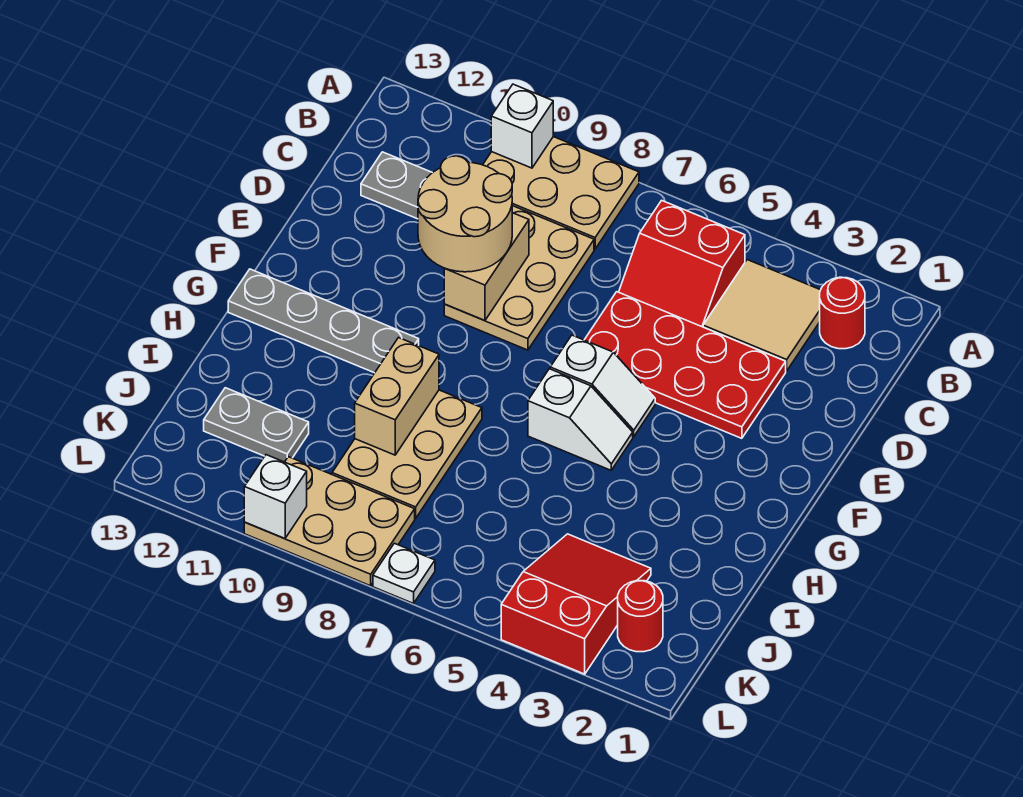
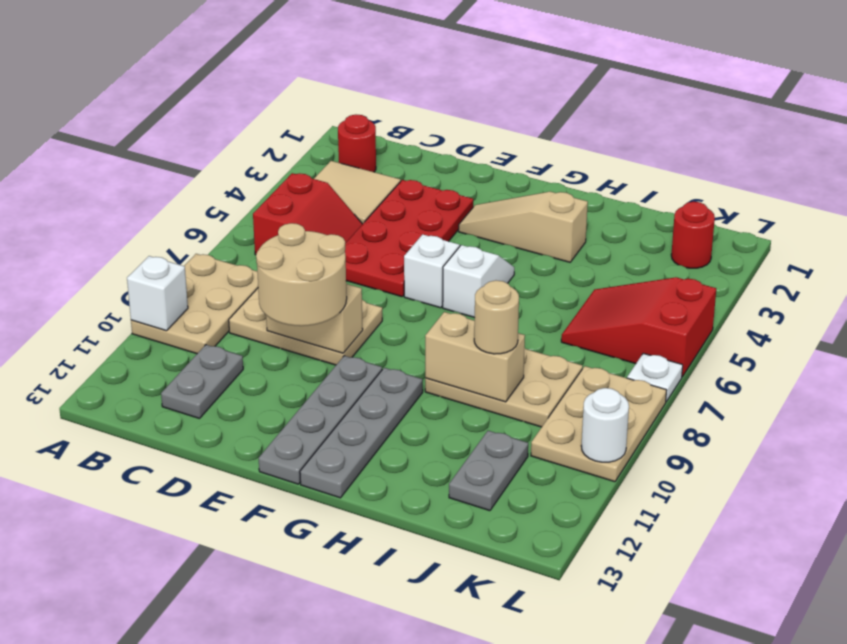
none -> tan 1x3 slope [459,192,588,262]
none -> grey 1x4 plate [259,356,382,484]
none -> tan 1x1 round brick [474,280,519,354]
red 2x3 slope [501,534,651,674] -> red 2x3 slope moved to [561,277,716,377]
white 1x1 brick [244,455,307,539] -> white 1x1 round brick [581,388,629,462]

